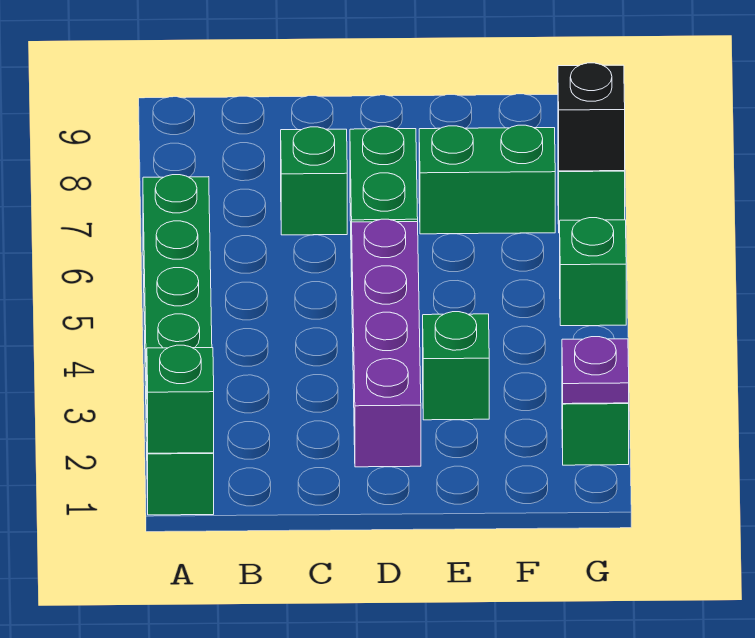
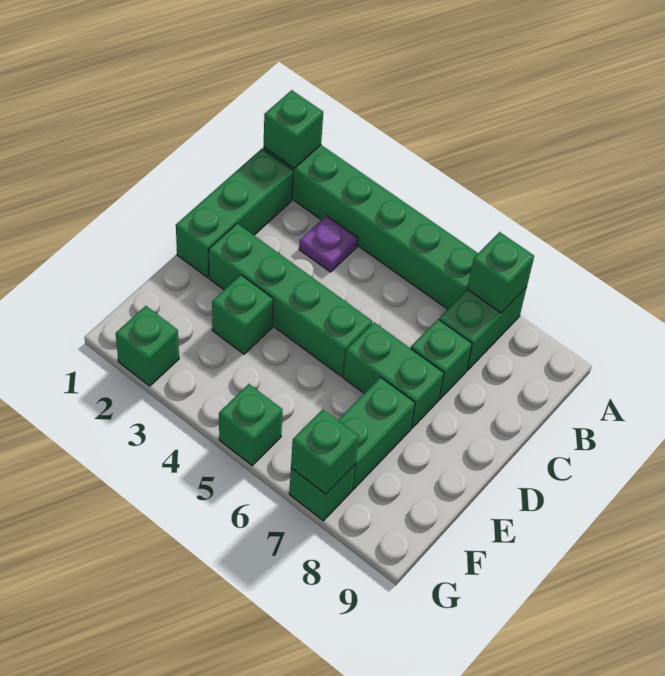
none -> green 1x2 brick [439,287,527,370]
none -> green 1x1 brick [467,232,534,313]
none -> green 1x3 brick [176,149,293,277]
purple 1x4 brick [352,219,421,467] -> green 1x4 brick [209,223,372,377]
purple 1x1 plate [562,337,629,404] -> purple 1x1 plate moved to [299,215,358,272]
black 1x1 brick [558,63,625,171] -> green 1x1 brick [291,409,359,494]

